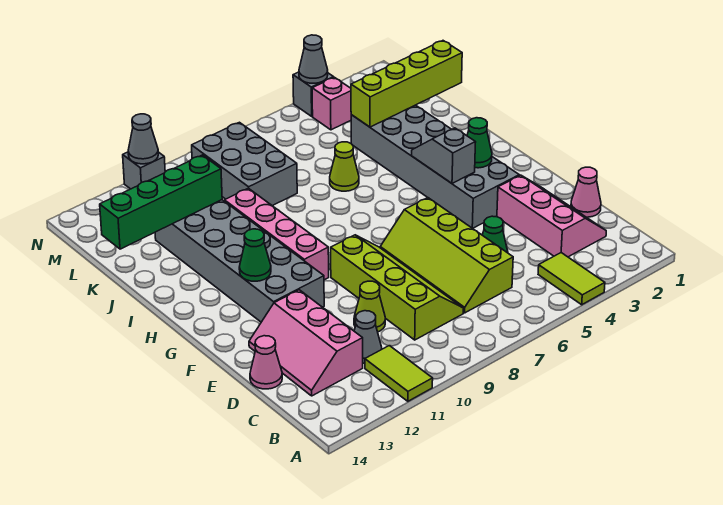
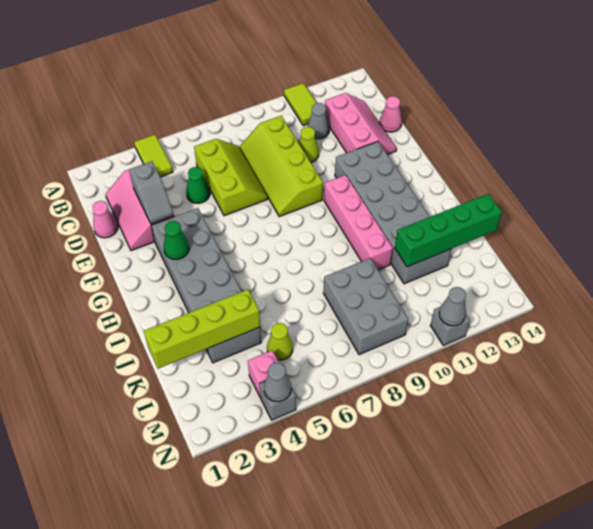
lime 2x4 slope [380,198,513,313] -> lime 2x3 slope [194,139,268,216]
grey 1x2 slope [412,128,476,183] -> grey 1x2 slope moved to [129,161,174,224]
green 1x1 cone [239,229,271,281] -> none
lime 1x1 cone [330,142,359,191] -> lime 1x1 cone moved to [267,323,293,360]

